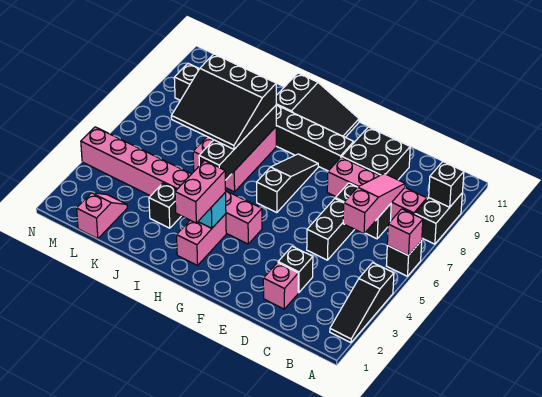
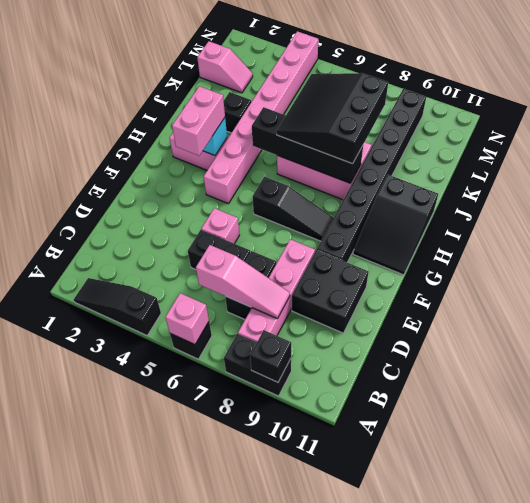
pink 1x1 brick [263,263,298,309] -> pink 1x1 brick moved to [202,208,239,244]
black 1x1 brick [278,246,313,293] -> none
pink 1x2 brick [175,161,226,223] -> pink 1x2 brick turned to [172,86,225,156]

